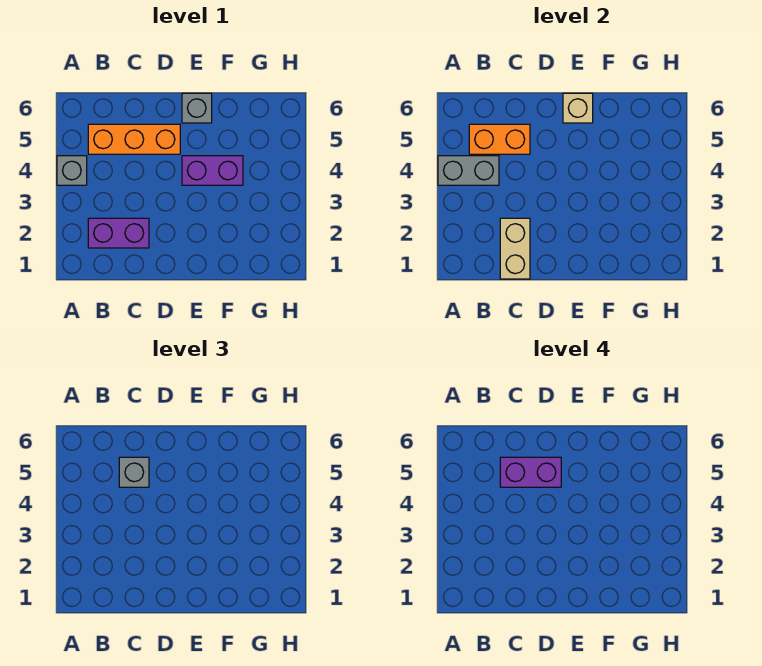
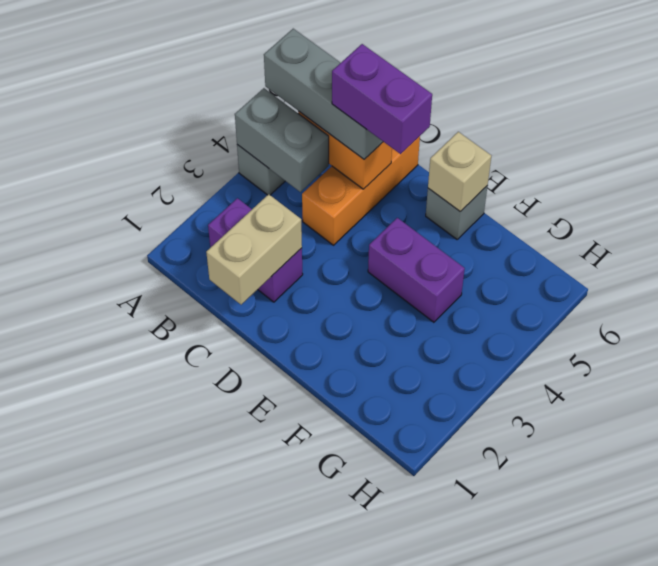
orange 1x3 brick [88,124,180,154] -> orange 1x3 brick turned to [302,136,420,245]
grey 1x1 brick [119,457,149,487] -> grey 1x3 brick [264,29,383,159]

